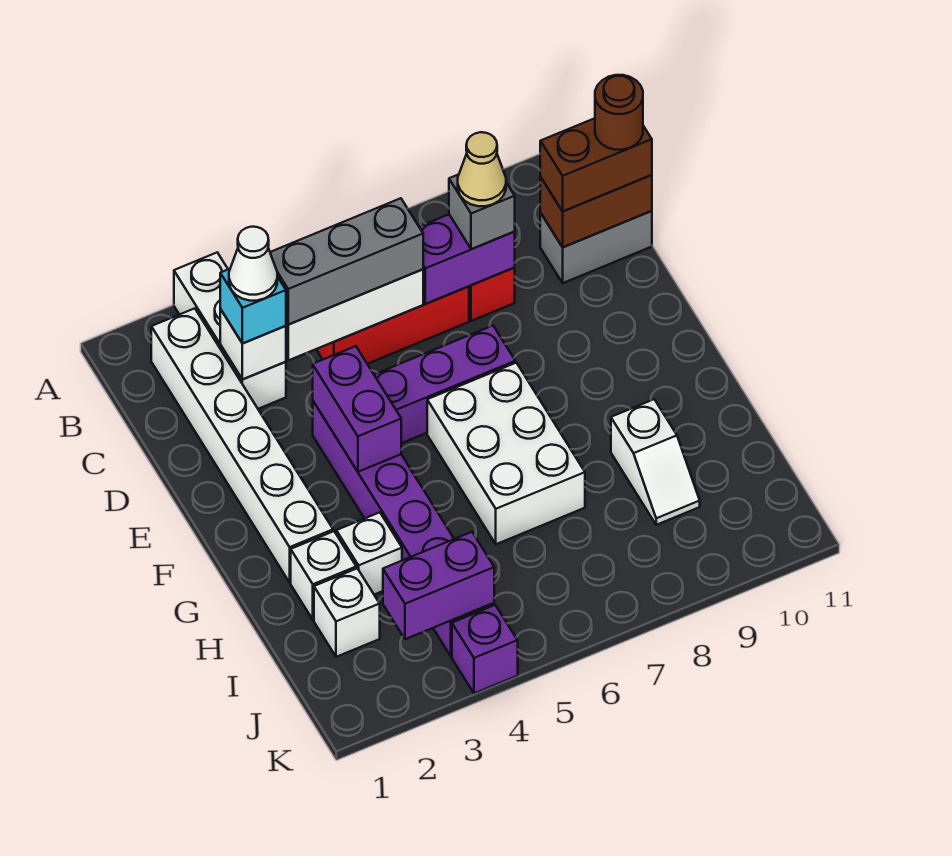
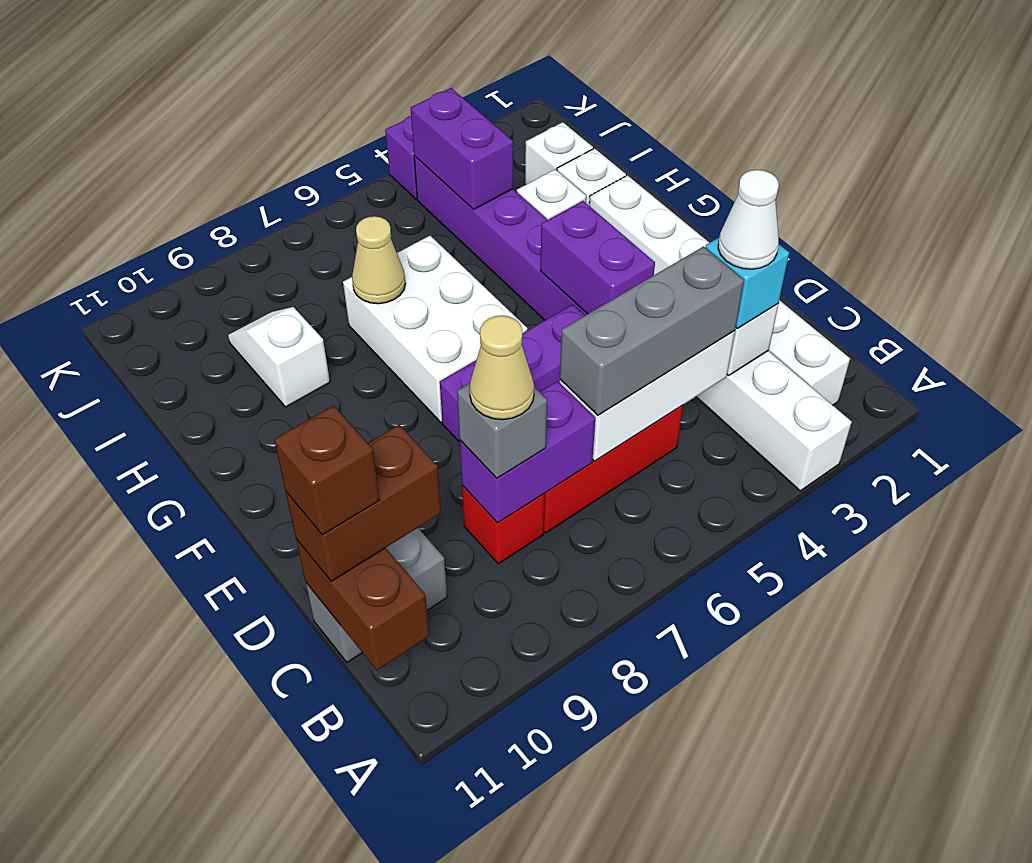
brown 1x2 brick [540,175,652,247] -> brown 1x2 brick turned to [296,539,429,670]
brown 1x1 round brick [595,75,643,150] -> brown 1x1 brick [274,405,379,535]
none -> tan 1x1 cone [352,216,406,304]
purple 1x2 brick [383,532,494,639] -> purple 1x2 brick turned to [411,88,513,209]

